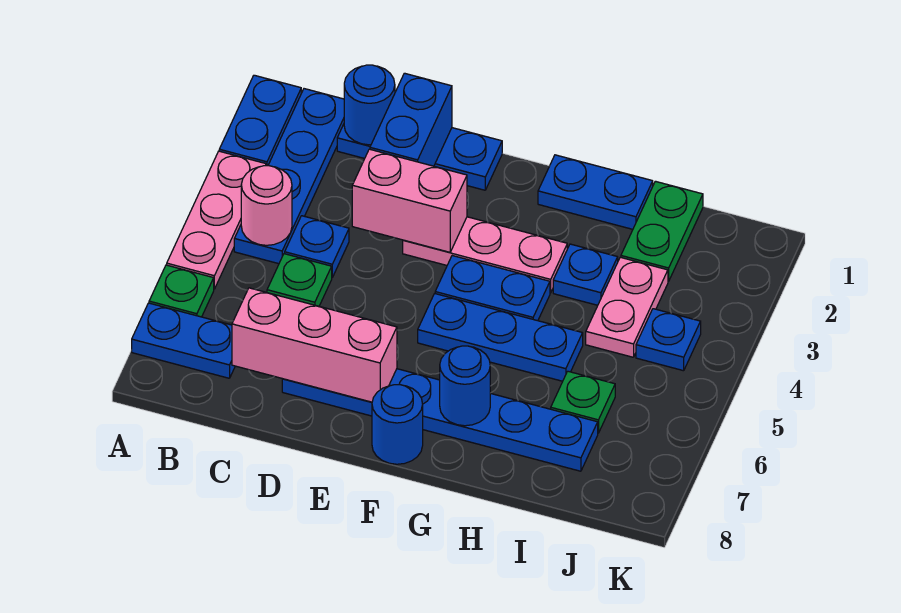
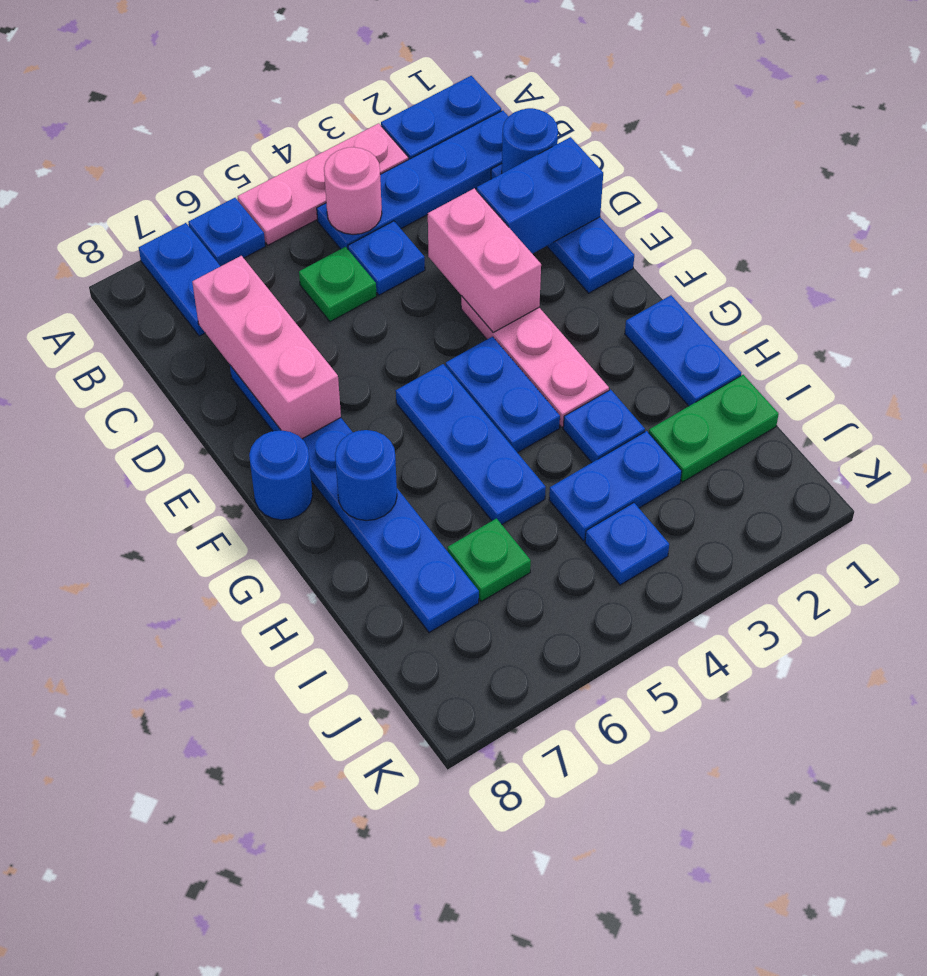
green 1x1 plate [149,265,214,317] -> blue 1x1 plate [188,198,265,266]
pink 1x2 plate [586,257,668,357] -> blue 1x2 plate [549,431,682,541]

